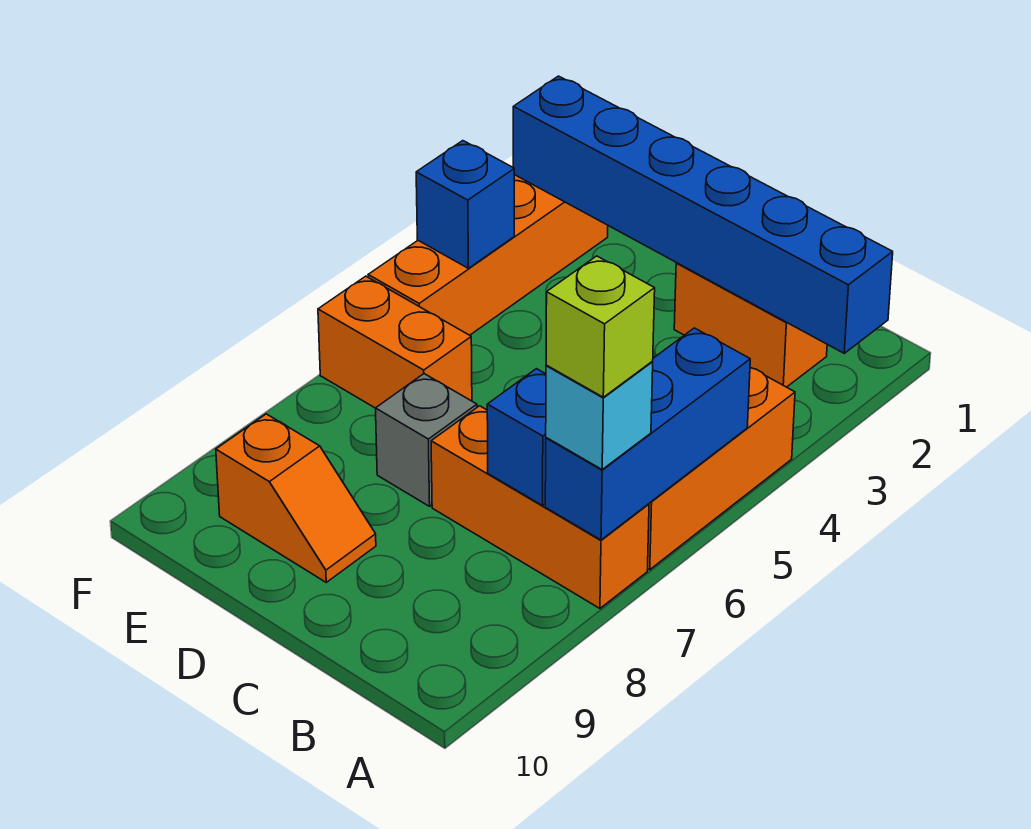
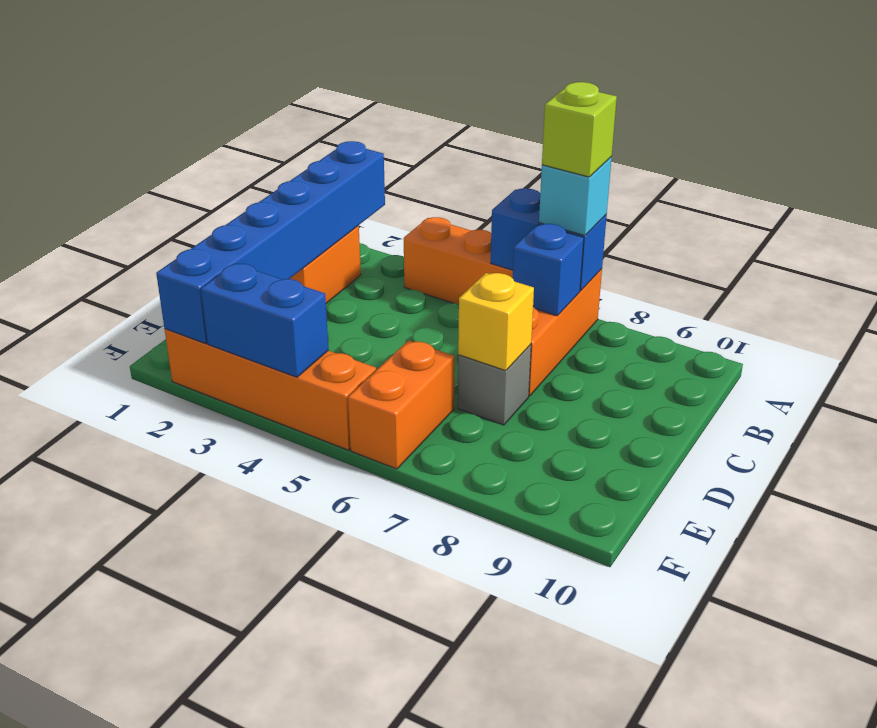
blue 1x3 brick [545,328,750,540] -> blue 1x2 brick [491,188,607,291]
none -> yellow 1x1 brick [458,273,534,371]
orange 1x2 slope [216,414,376,582] -> none
blue 1x1 brick [416,141,514,268] -> blue 1x2 brick [201,264,329,377]

